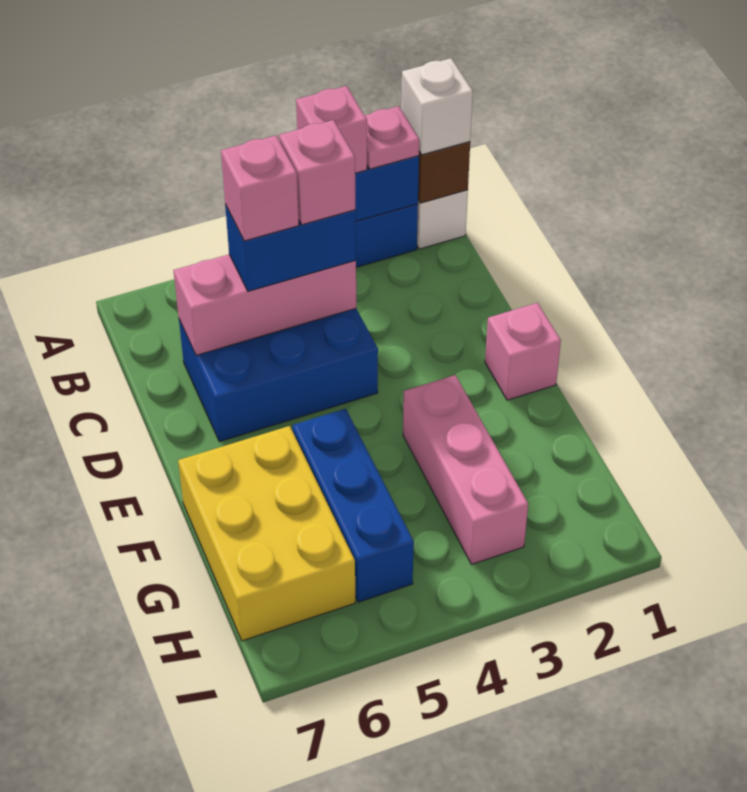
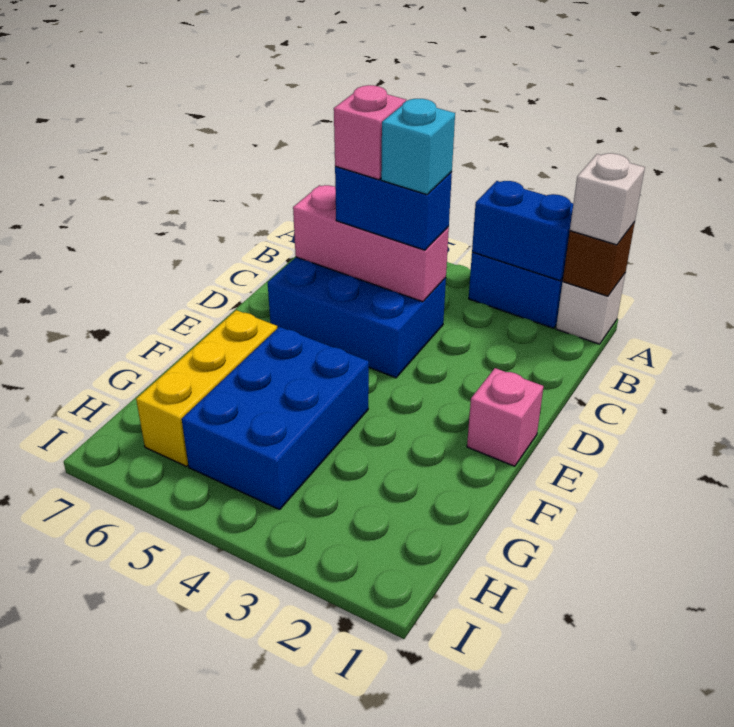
pink 1x1 plate [365,106,419,169] -> none
pink 1x1 brick [296,86,367,173] -> none
pink 1x1 brick [279,120,356,225] -> cyan 1x1 brick [381,99,455,195]
pink 1x3 brick [403,375,528,564] -> none
blue 1x3 brick [293,409,414,602] -> blue 2x3 brick [182,327,369,510]
yellow 2x3 brick [178,426,355,641] -> yellow 1x3 brick [136,310,277,467]

